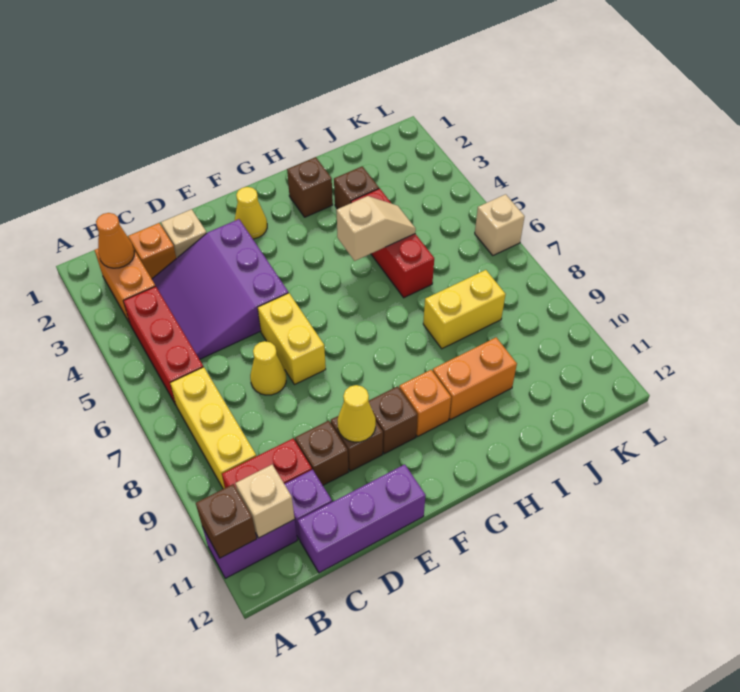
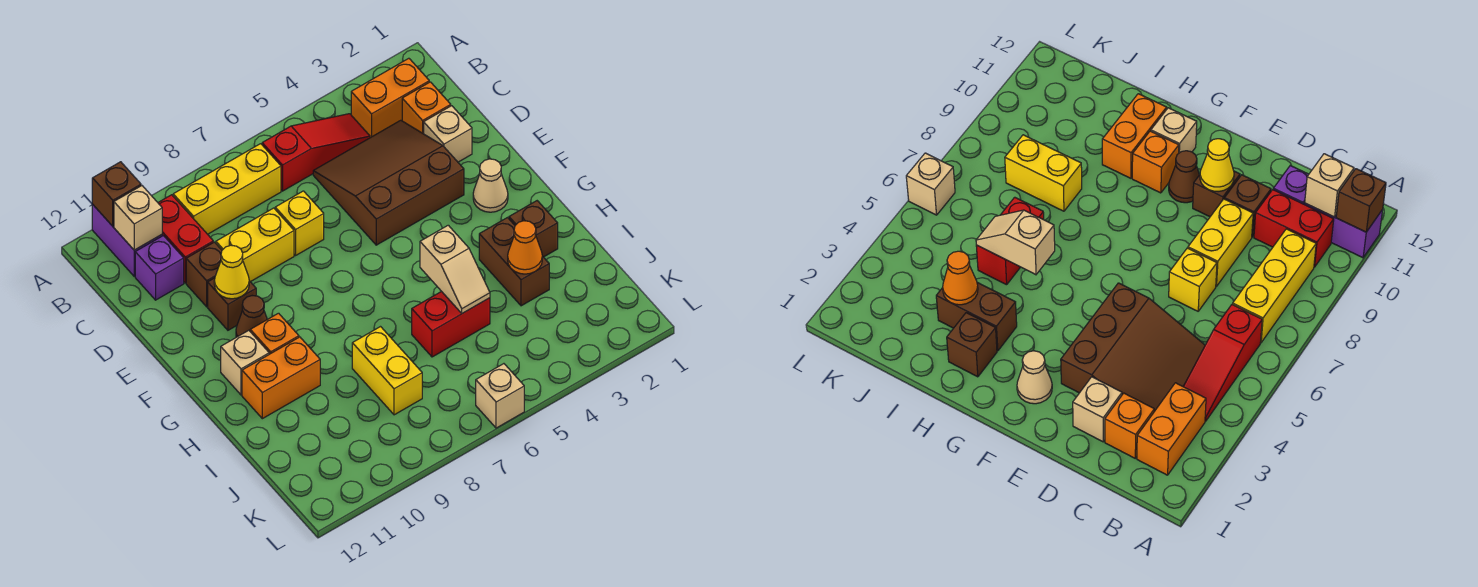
orange 1x1 cone [96,213,134,268] -> orange 1x1 cone moved to [508,221,542,274]
red 1x3 brick [123,286,203,405] -> red 1x3 slope [262,114,370,191]
purple 3x3 slope [152,219,288,359] -> brown 3x3 slope [313,120,464,245]
purple 1x3 brick [298,464,426,573] -> none
yellow 1x1 cone [250,341,286,395] -> yellow 1x1 brick [275,191,324,255]
yellow 1x2 brick [258,293,326,385] -> yellow 1x2 brick moved to [216,208,294,282]
yellow 1x1 cone [235,187,267,239] -> tan 1x1 cone [473,159,508,212]
brown 1x1 brick [369,386,417,454] -> brown 1x1 cone [236,296,267,337]
none -> tan 1x1 brick [221,330,269,395]
orange 1x2 brick [433,337,517,420] -> orange 1x2 brick turned to [242,337,320,419]
brown 1x1 brick [334,166,379,209] -> brown 1x2 brick [479,218,549,306]
red 1x3 brick [351,189,434,298] -> red 1x2 brick [412,291,490,357]

